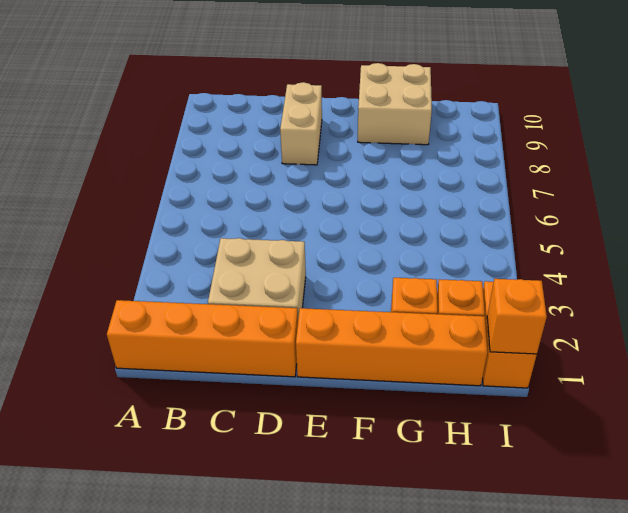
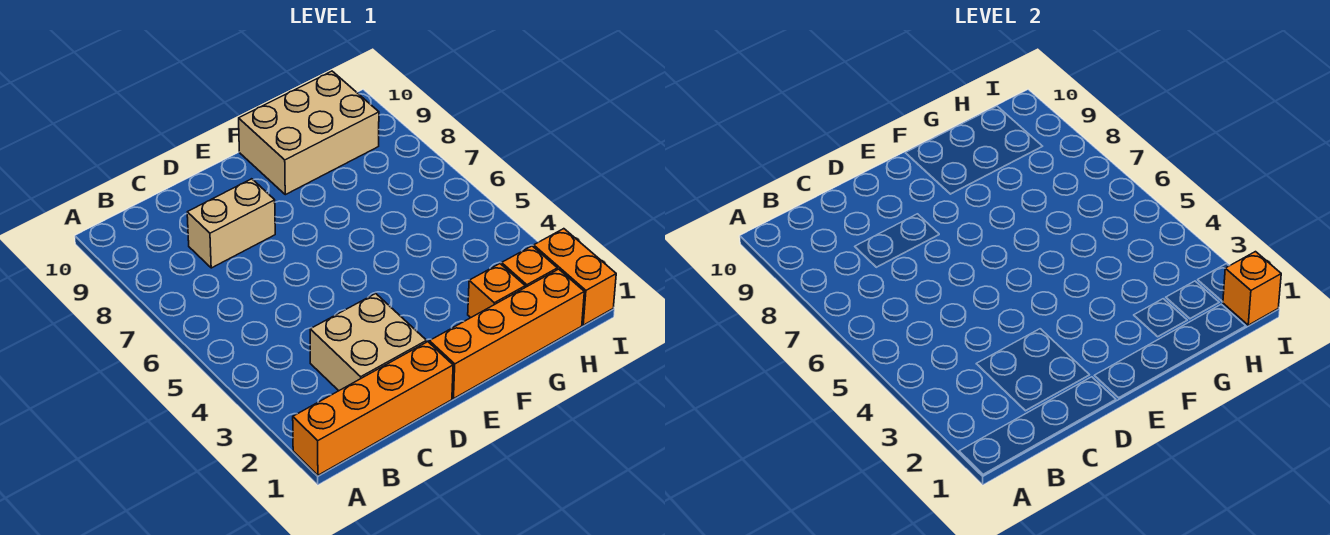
tan 1x2 brick [280,82,322,165] -> tan 1x2 brick turned to [187,179,275,268]
tan 2x2 brick [358,63,432,145] -> tan 2x3 brick [239,71,379,195]

